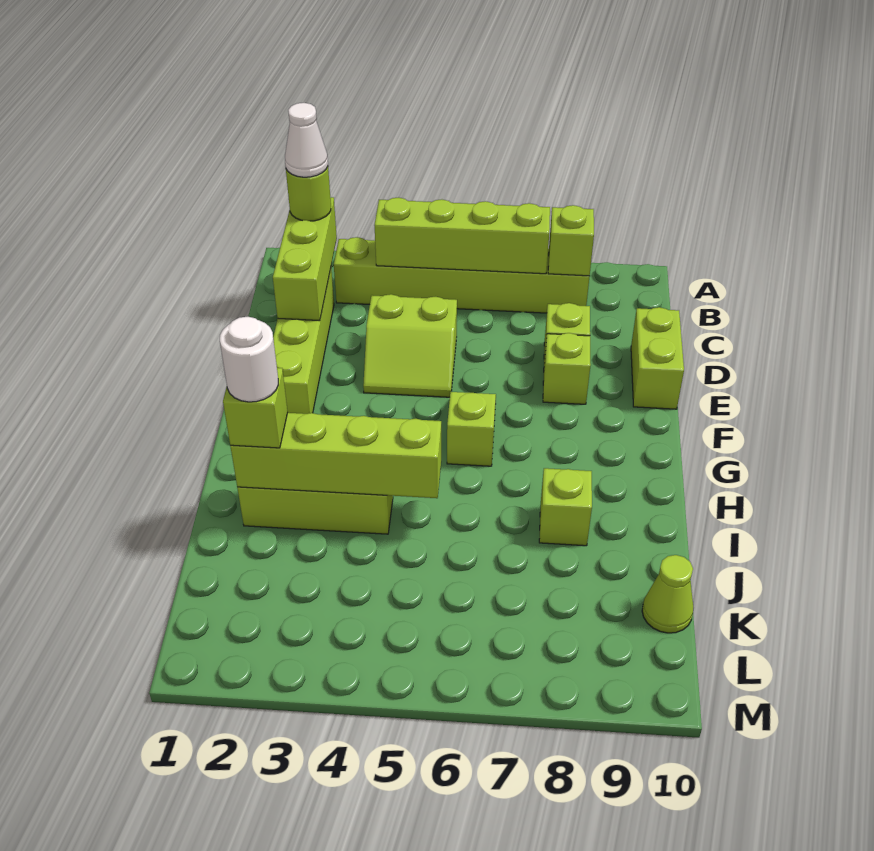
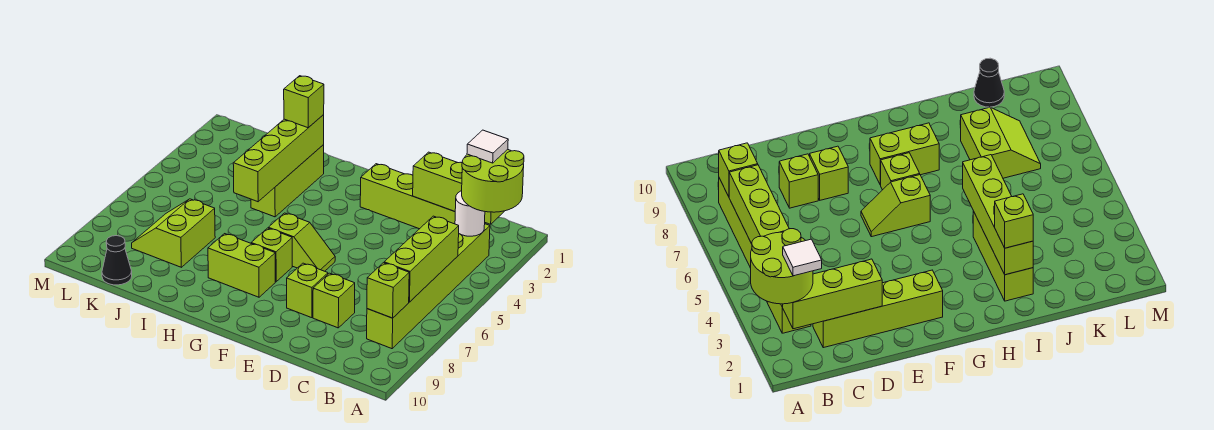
lime 1x1 round brick [286,167,331,221] -> lime 2x2 round brick [462,149,524,212]
white 1x1 cone [285,103,328,177] -> white 1x1 tile [467,130,508,163]
lime 1x4 brick [374,198,550,274] -> lime 1x3 brick [384,216,459,302]
lime 2x2 slope [363,294,457,397] -> lime 2x2 slope moved to [132,199,215,267]
lime 1x2 brick [631,307,684,409] -> lime 1x2 brick moved to [208,234,275,297]
white 1x1 round brick [220,317,278,402] -> white 1x1 round brick moved to [455,191,485,236]
lime 1x1 brick [539,468,592,546] -> lime 1x1 brick moved to [251,228,292,282]
lime 1x1 cone [642,555,693,633] -> black 1x1 cone [102,236,132,285]

